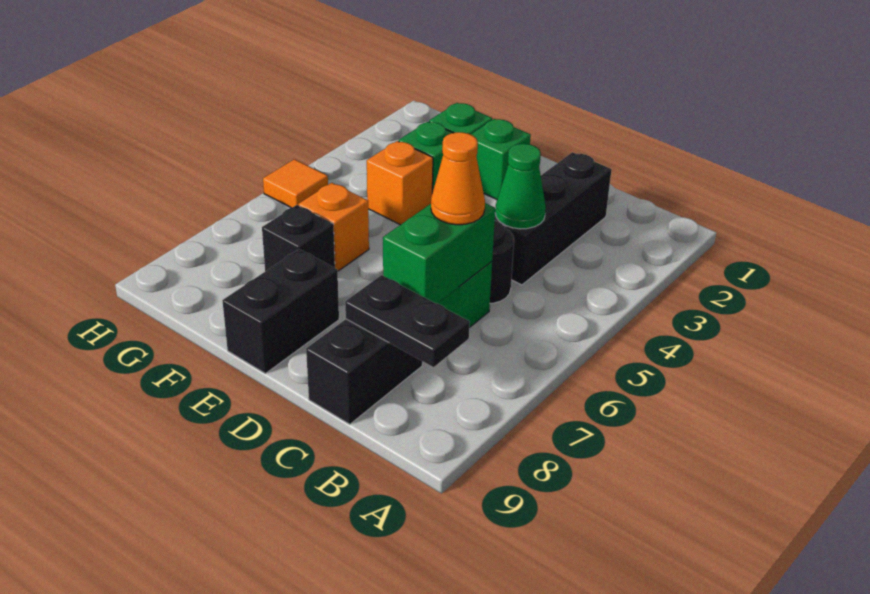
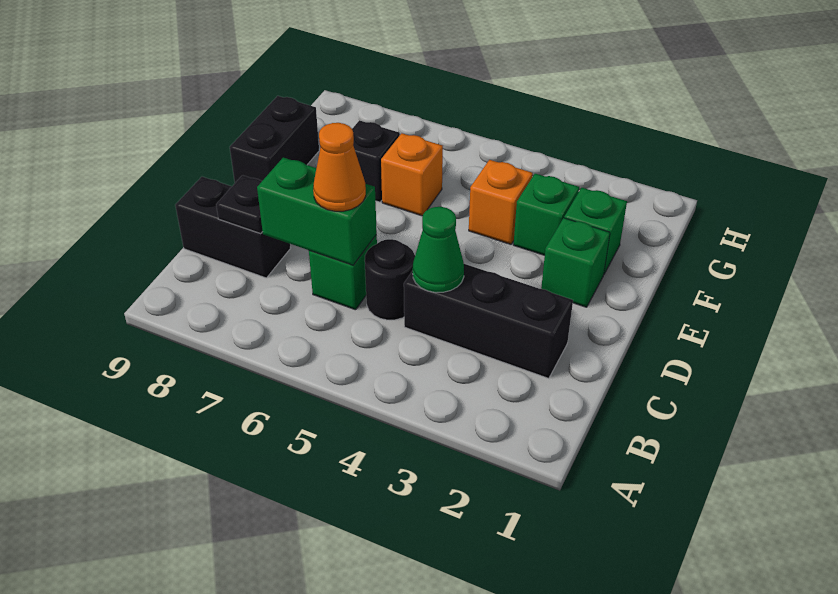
black 1x2 plate [345,275,470,367] -> black 1x1 plate [216,175,263,233]
black 1x2 brick [222,249,339,374] -> black 1x2 brick turned to [230,96,319,183]
orange 1x1 tile [263,159,328,208] -> none

